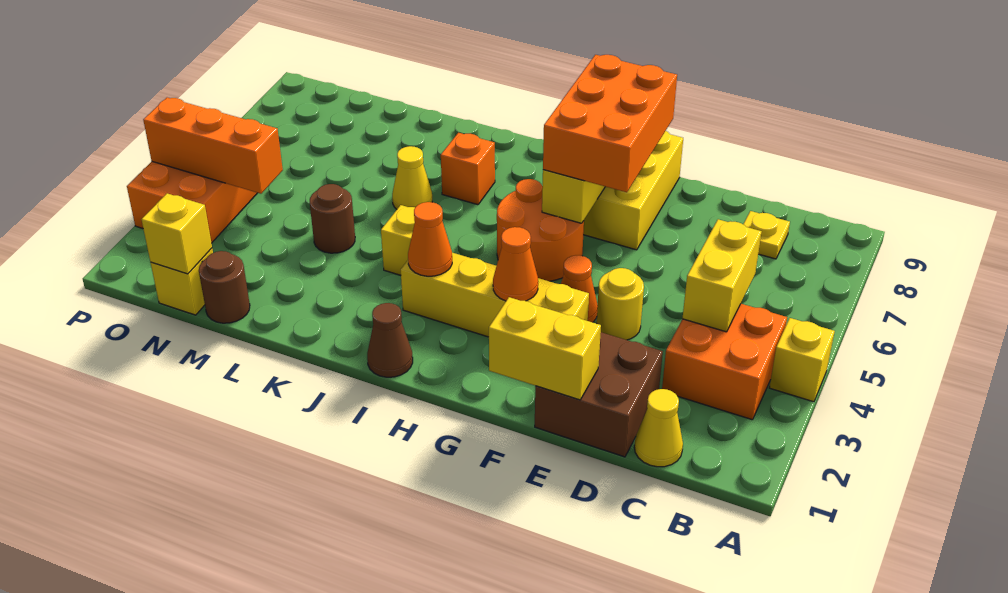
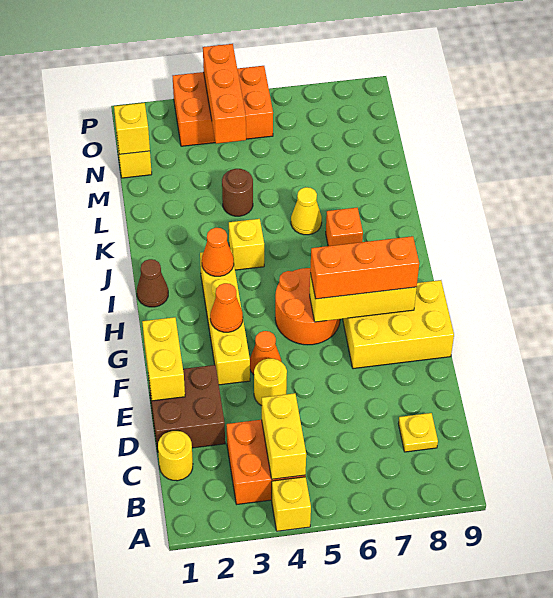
yellow 1x1 cone [634,389,683,467] -> yellow 1x1 round brick [158,431,193,481]
yellow 1x2 brick [682,219,762,332] -> yellow 1x2 brick turned to [262,393,306,479]
orange 2x3 brick [543,55,677,192] -> orange 1x3 brick [310,236,419,299]
brown 1x1 round brick [199,251,250,323] -> none

